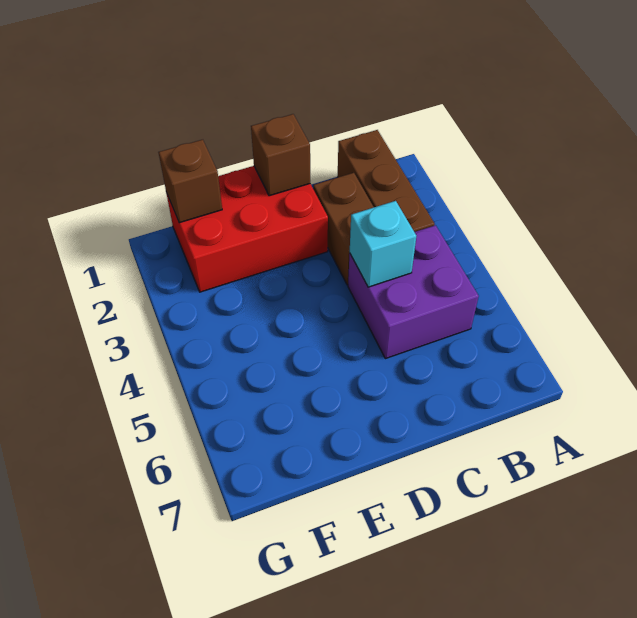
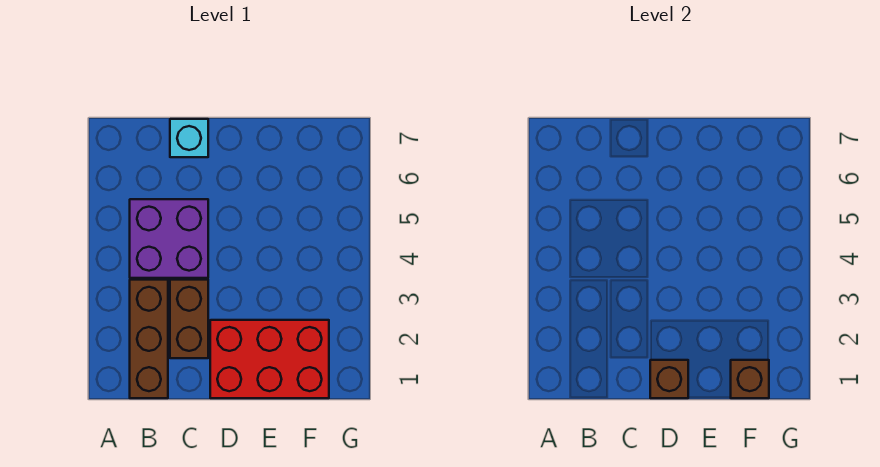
cyan 1x1 brick [350,201,416,287] -> cyan 1x1 brick moved to [170,119,208,157]

